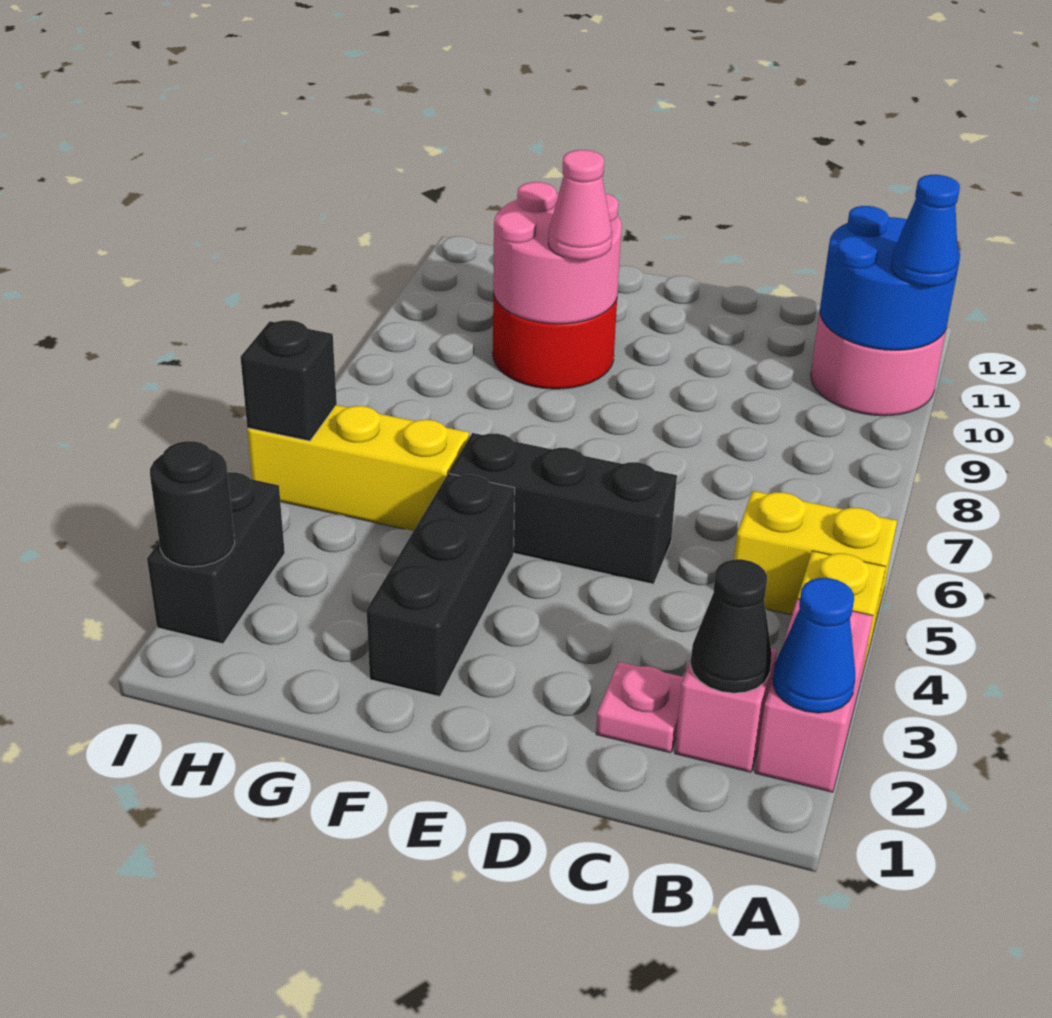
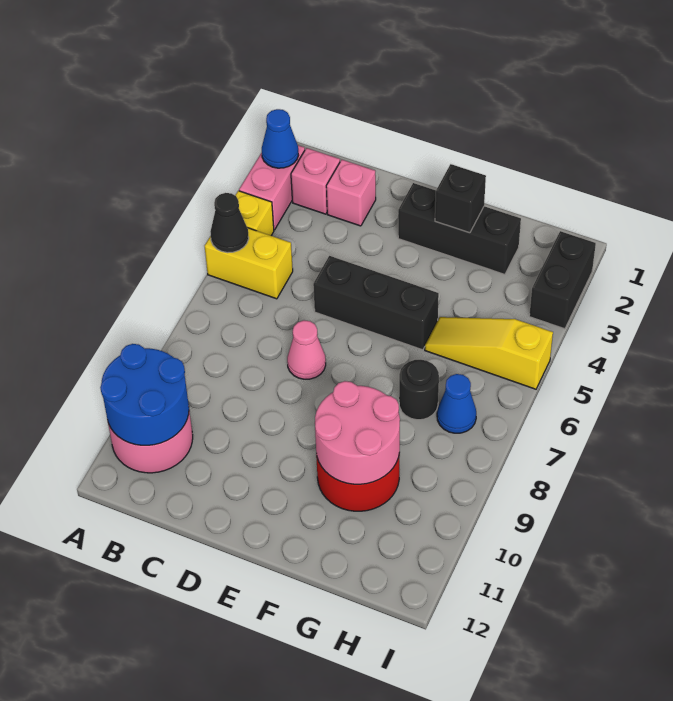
blue 1x1 cone [891,175,960,286] -> blue 1x1 cone moved to [437,374,476,433]
black 1x1 cone [690,559,772,693] -> black 1x1 cone moved to [210,193,249,253]
pink 1x1 plate [596,662,684,753] -> pink 1x1 brick [326,160,376,226]
black 1x3 brick [367,474,515,697] -> black 1x3 brick turned to [398,183,521,274]
pink 1x1 cone [548,150,612,260] -> pink 1x1 cone moved to [287,320,326,379]
yellow 1x3 brick [247,405,469,531] -> yellow 1x3 slope [425,317,553,389]
black 1x1 round brick [150,441,235,567] -> black 1x1 round brick moved to [399,360,439,420]
black 1x1 brick [240,320,337,441] -> black 1x1 brick moved to [435,164,486,233]

